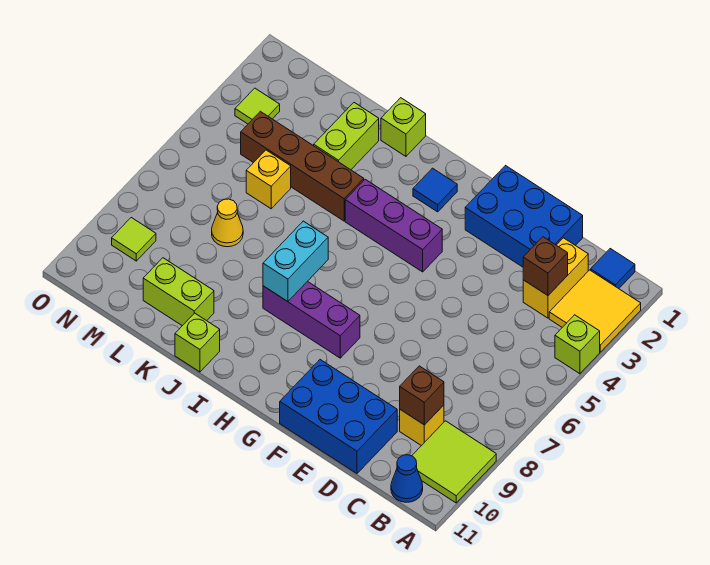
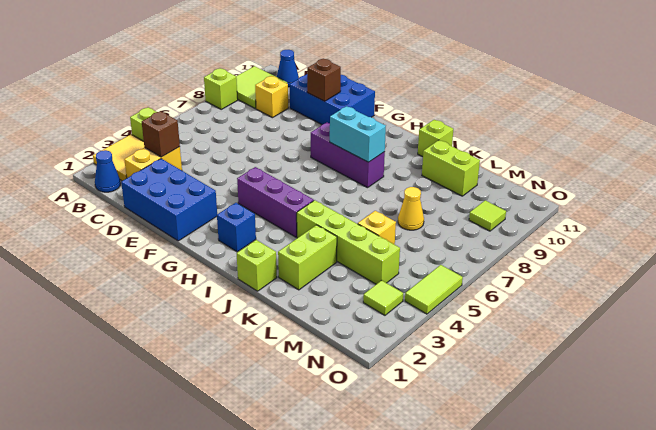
none -> lime 1x1 brick [204,68,238,109]
blue 1x1 tile [591,249,635,289] -> blue 1x1 cone [95,150,120,192]
brown 1x1 brick [400,366,444,425] -> brown 1x1 brick moved to [307,59,341,101]
blue 1x1 tile [413,168,457,212] -> blue 1x1 brick [217,203,256,252]
cyan 1x2 brick [263,221,328,302] -> cyan 1x2 brick turned to [330,106,386,162]
brown 1x4 brick [241,111,364,221] -> lime 1x4 brick [297,200,400,284]
none -> lime 1x2 tile [405,265,463,314]

